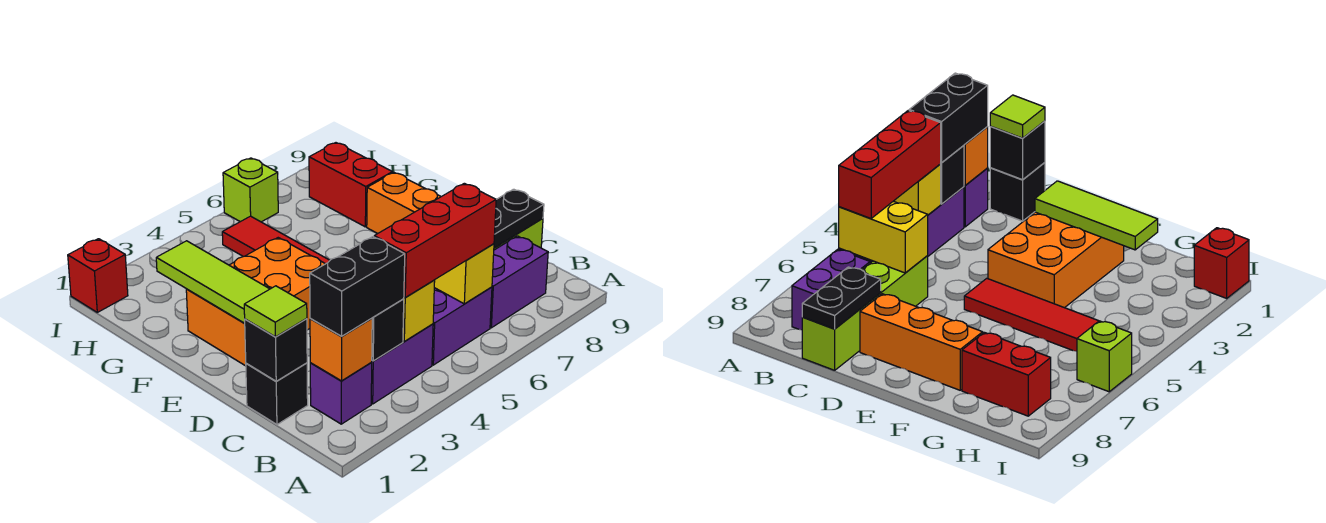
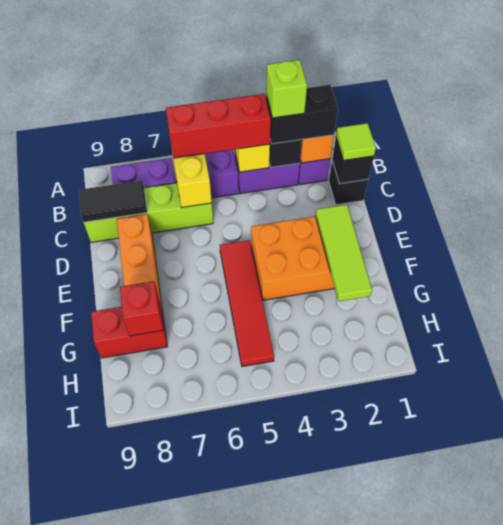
black 1x2 plate [494,189,544,248] -> black 1x2 tile [79,180,147,222]
red 1x2 brick [309,143,392,227] -> red 1x2 brick turned to [91,305,167,358]
red 1x1 brick [68,239,128,312] -> red 1x1 brick moved to [120,281,163,336]
lime 1x1 brick [223,158,278,222] -> lime 1x1 brick moved to [266,60,307,118]

